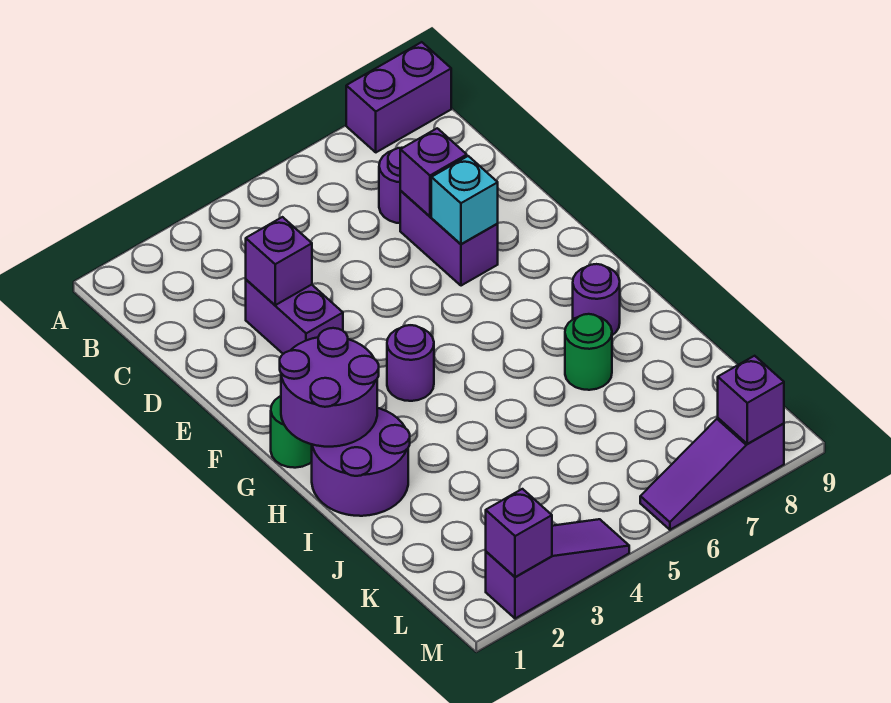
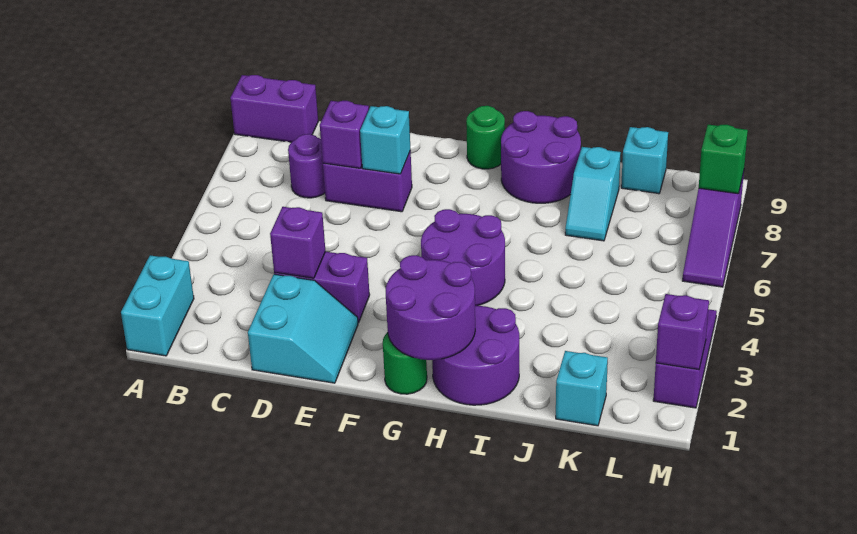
none -> cyan 1x2 brick [121,255,194,356]
purple 1x2 brick [346,42,451,152] -> purple 1x2 brick turned to [230,75,318,142]
none -> cyan 2x2 slope [248,274,358,383]
purple 1x1 round brick [387,325,434,401] -> purple 2x2 round brick [421,209,505,306]
purple 1x1 round brick [573,264,620,335] -> purple 2x2 round brick [501,111,581,203]
green 1x1 round brick [565,314,612,390] -> green 1x1 round brick moved to [466,106,505,169]
none -> cyan 1x2 slope [565,147,621,241]
none -> cyan 1x1 brick [556,351,608,426]
none -> cyan 1x1 brick [621,127,668,194]
purple 1x1 brick [718,356,784,444] -> green 1x1 brick [699,124,748,194]

